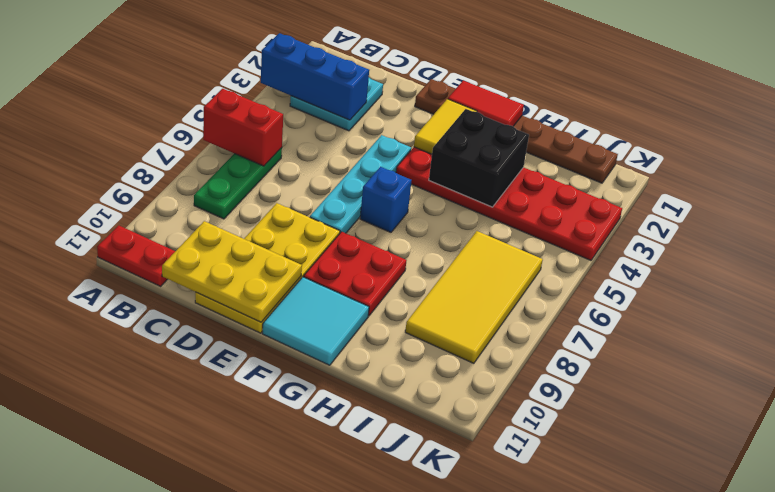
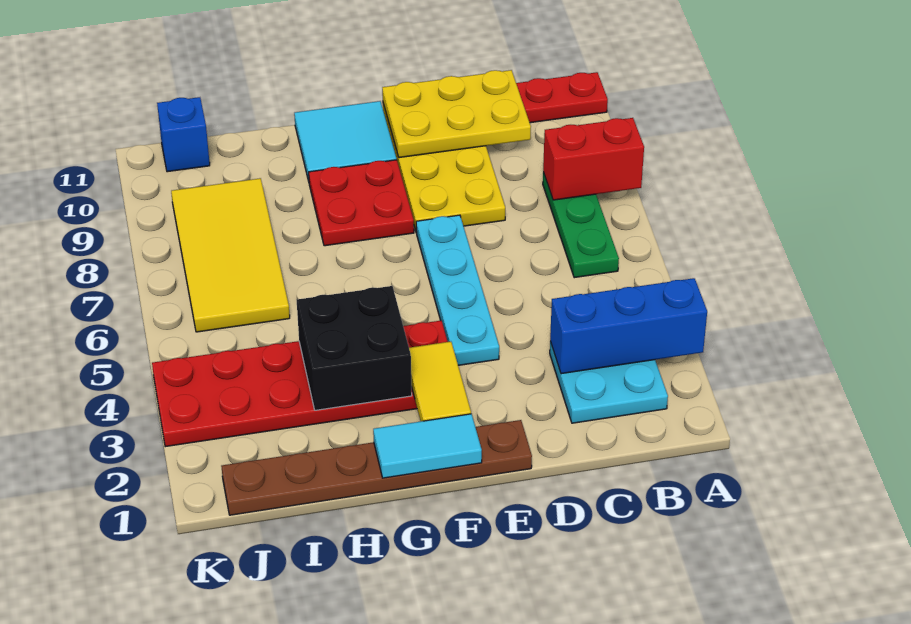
red 1x2 brick [203,89,283,166] -> red 1x2 brick moved to [543,118,644,200]
red 1x2 tile [448,81,524,126] -> cyan 1x2 tile [373,414,482,478]
blue 1x1 brick [360,167,412,232] -> blue 1x1 brick moved to [157,97,210,172]

